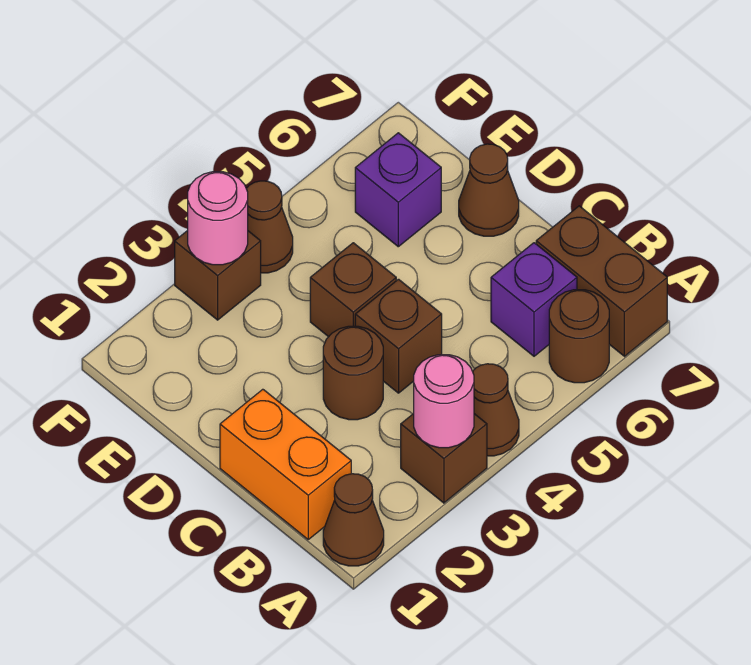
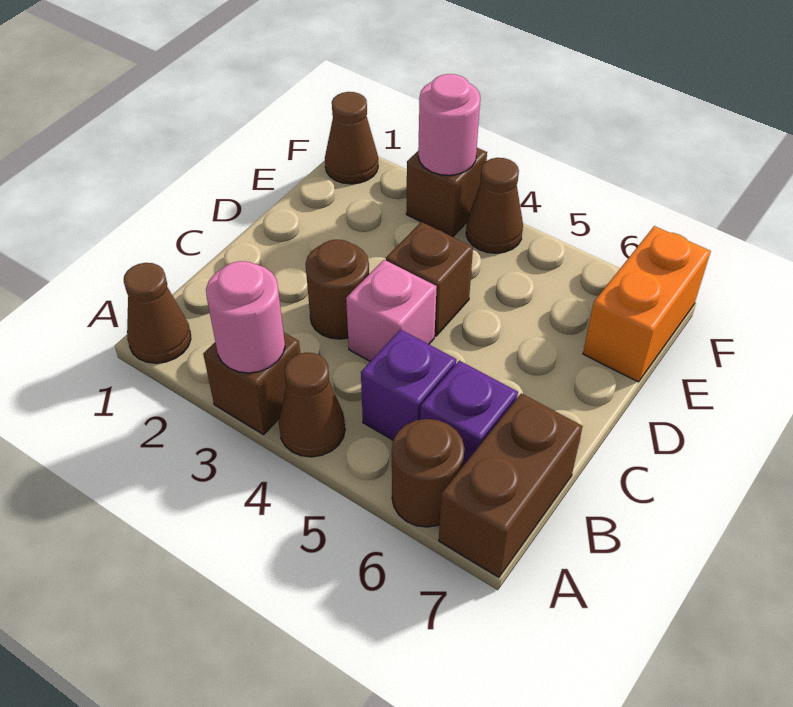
orange 1x2 brick [220,389,351,539] -> orange 1x2 brick moved to [583,226,711,382]
brown 1x1 brick [355,279,442,393] -> pink 1x1 brick [346,260,437,361]
brown 1x1 cone [459,144,519,236] -> brown 1x1 cone moved to [325,92,378,184]
purple 1x1 brick [355,133,441,247] -> purple 1x1 brick moved to [361,330,456,440]

